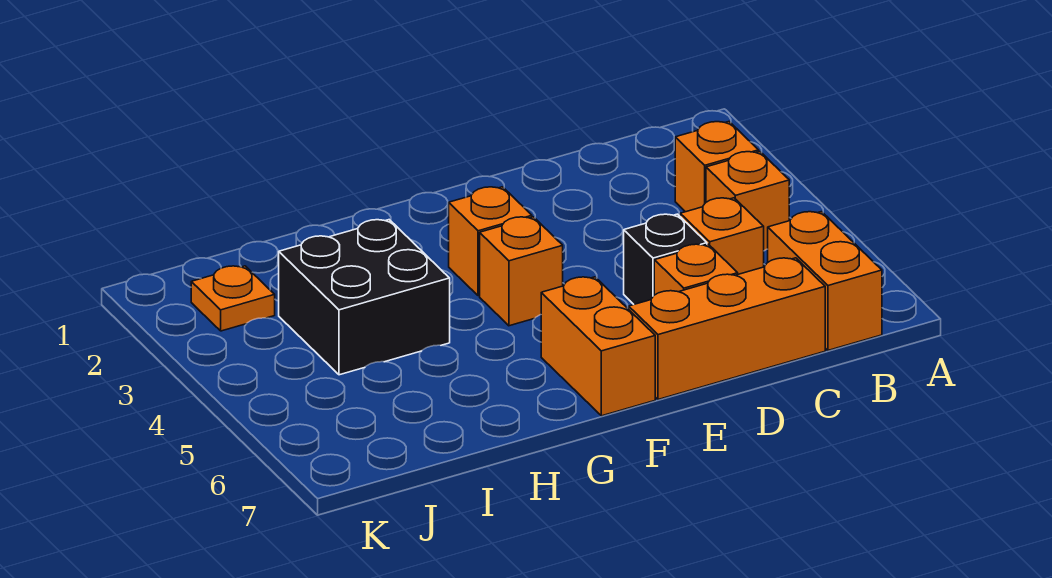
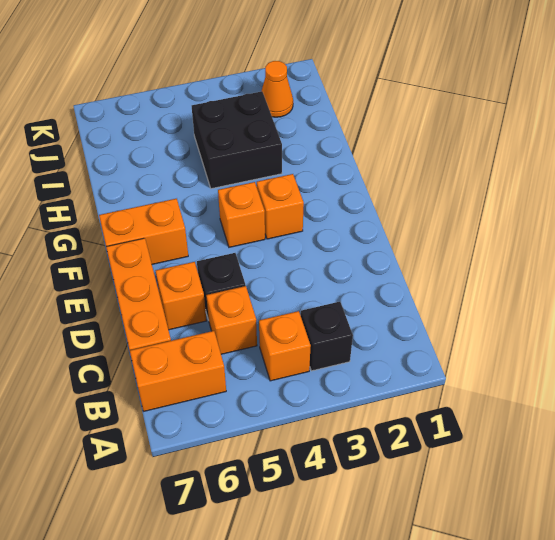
orange 1x1 brick [675,122,759,212] -> black 1x1 brick [301,302,353,371]
orange 1x1 plate [191,266,275,331] -> orange 1x1 cone [262,61,293,117]

